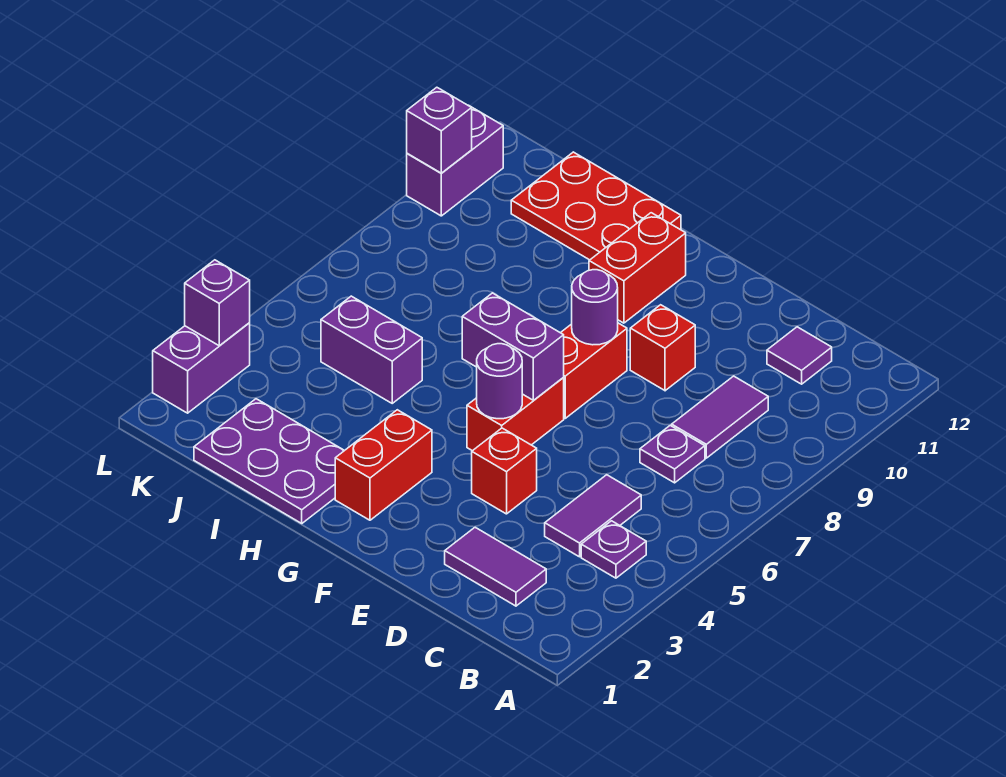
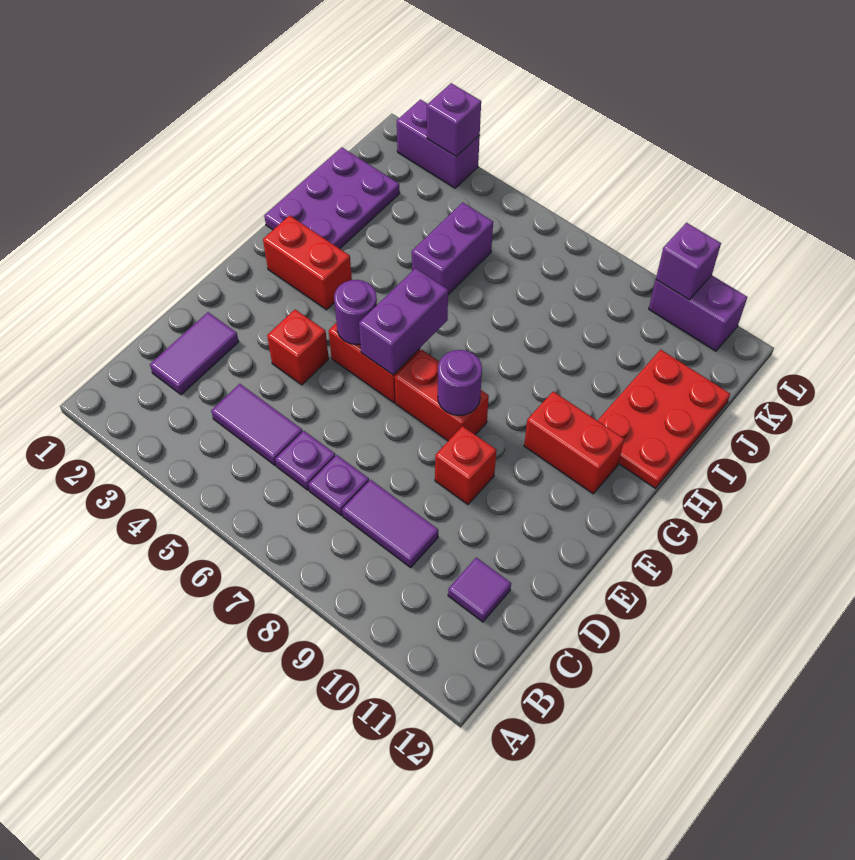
purple 1x1 plate [581,521,646,578] -> purple 1x1 plate moved to [275,431,335,490]

